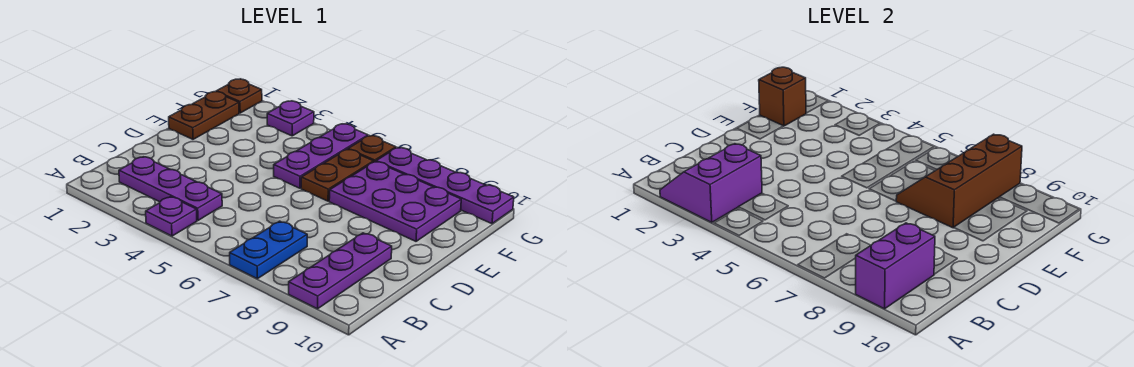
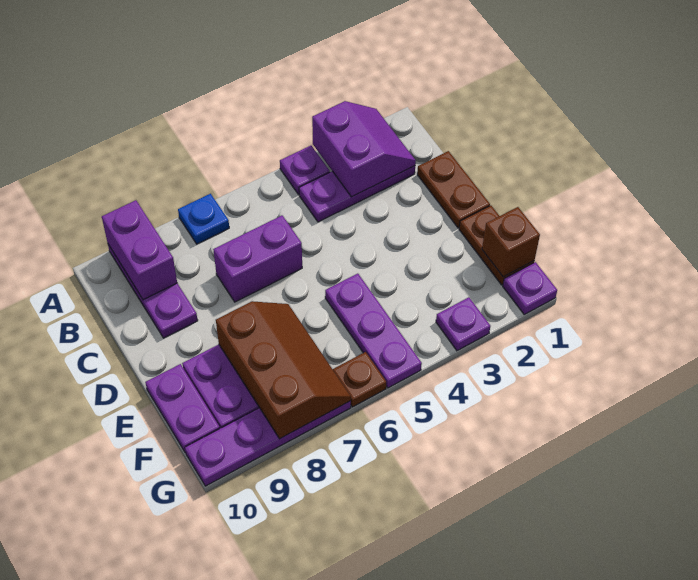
blue 1x2 plate [230,221,307,279] -> blue 1x1 plate [178,194,229,244]
none -> purple 1x2 brick [213,216,302,302]
brown 1x2 plate [301,150,374,201] -> brown 1x2 plate moved to [417,151,490,228]
none -> purple 1x2 plate [145,364,220,453]
brown 1x1 plate [216,79,262,113] -> purple 1x1 plate [503,262,557,314]

